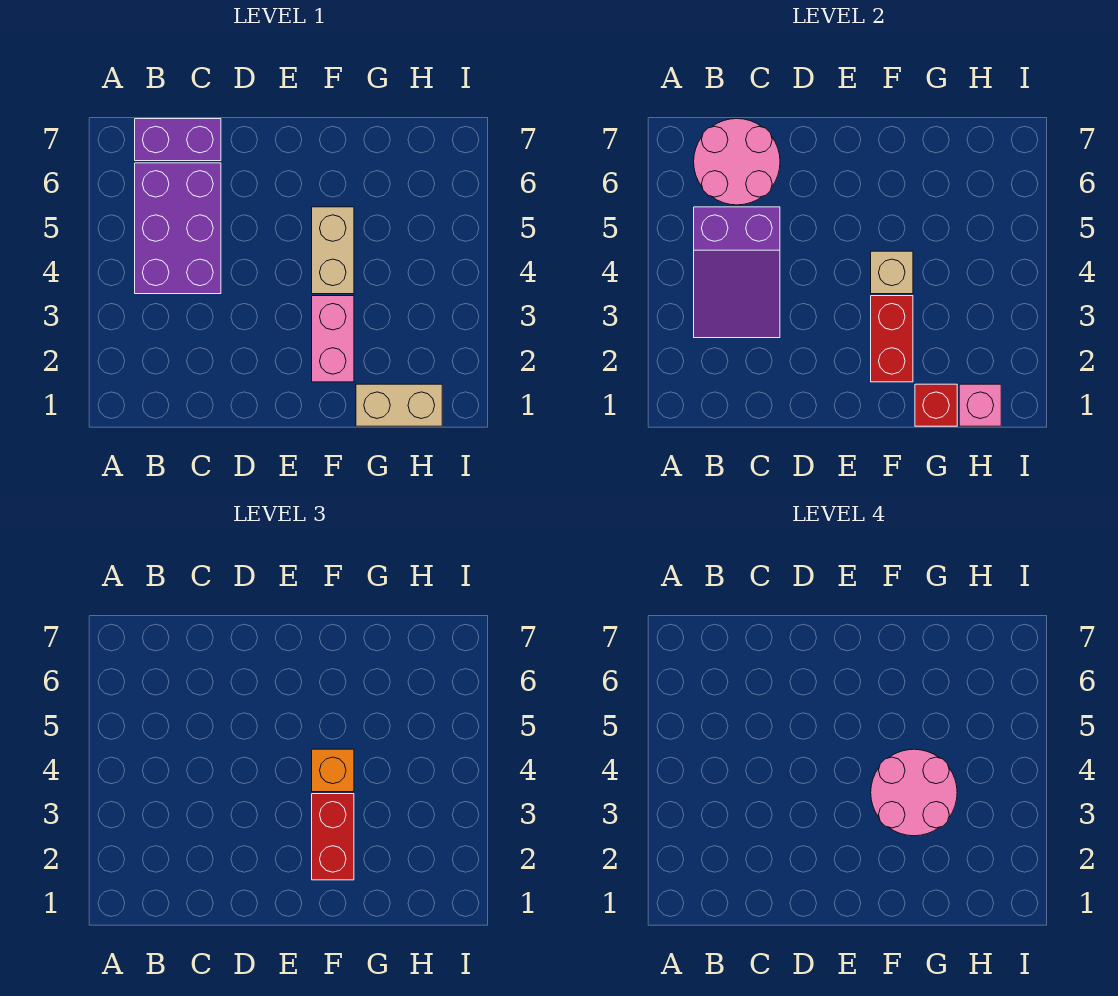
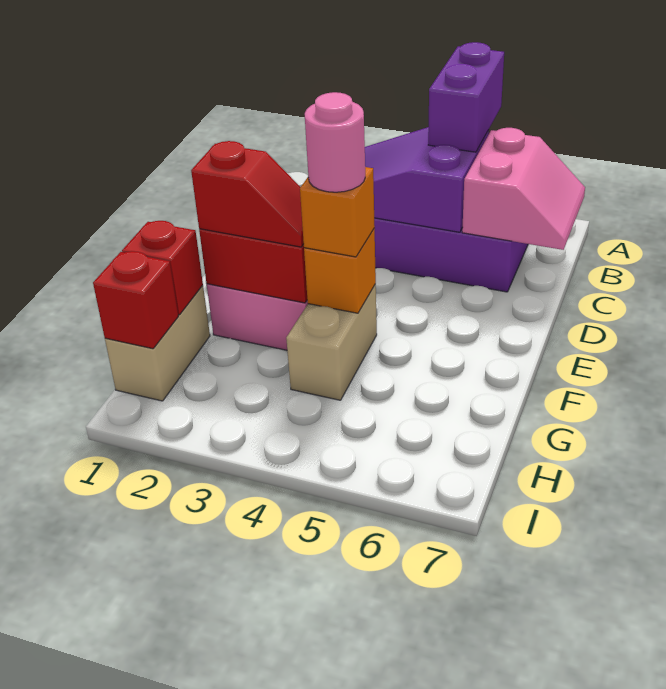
pink 2x2 round brick [694,119,780,205] -> pink 2x2 slope [462,128,585,250]
purple 1x2 brick [135,119,221,161] -> purple 1x2 brick moved to [428,42,504,152]
red 1x2 brick [312,794,354,880] -> red 1x2 slope [191,141,304,247]
pink 2x2 round brick [871,749,957,836] -> pink 1x1 round brick [305,92,365,192]
tan 1x2 brick [312,207,354,294] -> tan 1x2 brick turned to [286,284,377,400]
tan 1x1 brick [871,251,913,294] -> orange 1x1 brick [304,228,376,313]
pink 1x1 brick [959,384,1001,426] -> red 1x1 brick [93,251,178,349]

